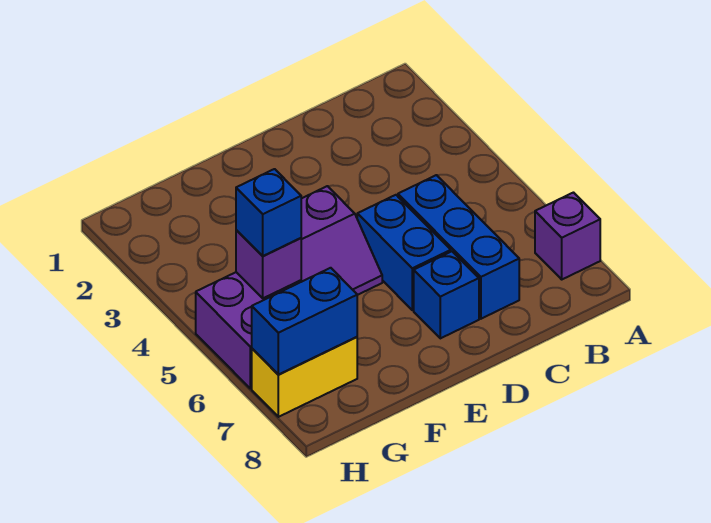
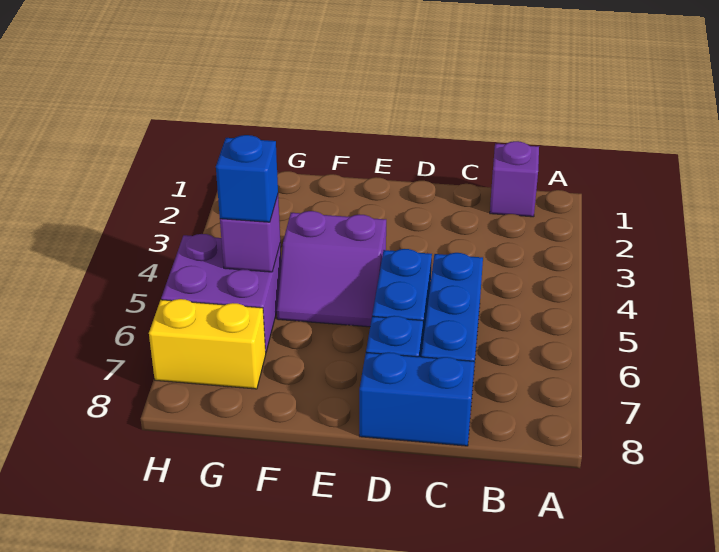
purple 1x1 brick [535,193,600,279] -> purple 1x1 brick moved to [490,141,539,217]
blue 1x2 brick [252,268,357,375] -> blue 1x2 brick moved to [359,352,474,446]

